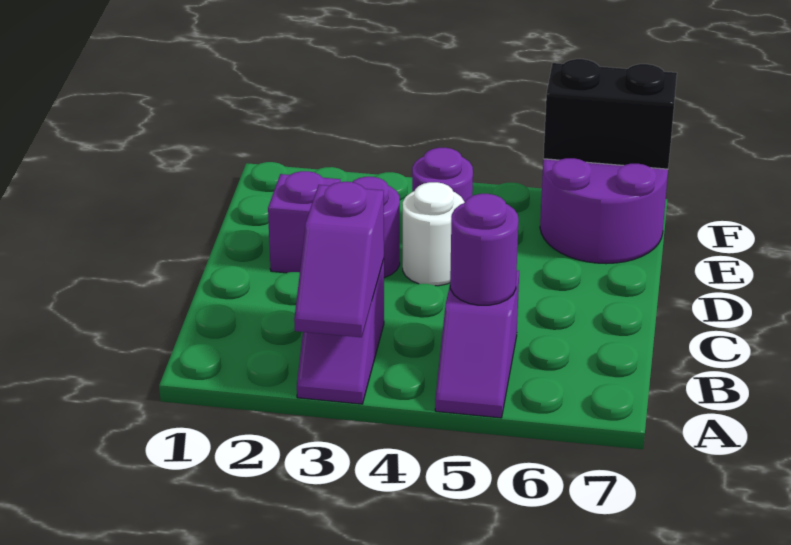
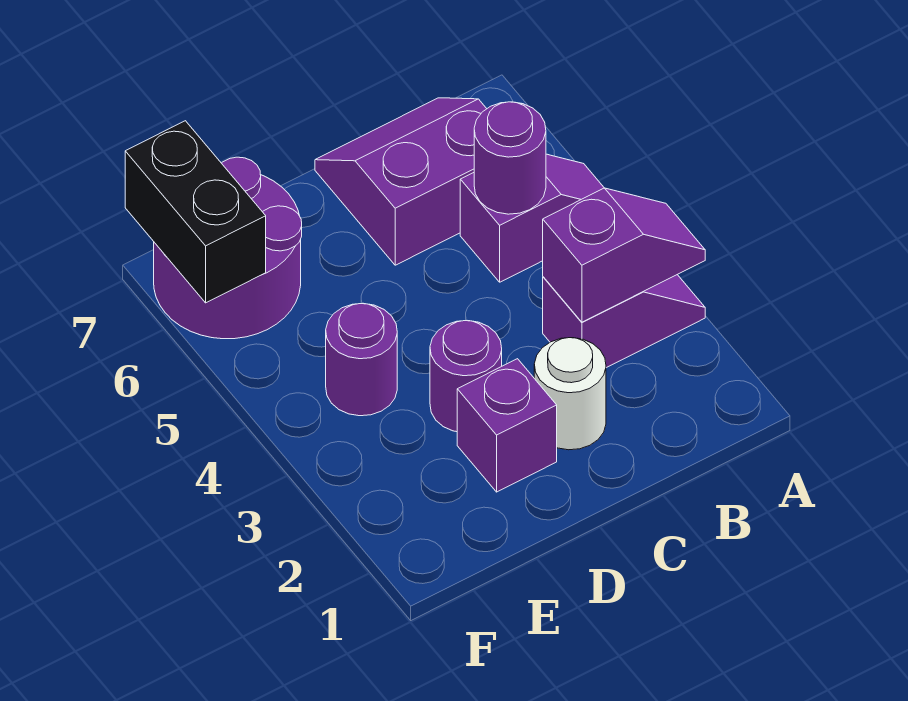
none -> purple 2x2 slope [315,98,487,265]
white 1x1 round brick [403,182,465,286] -> white 1x1 round brick moved to [534,338,606,450]

